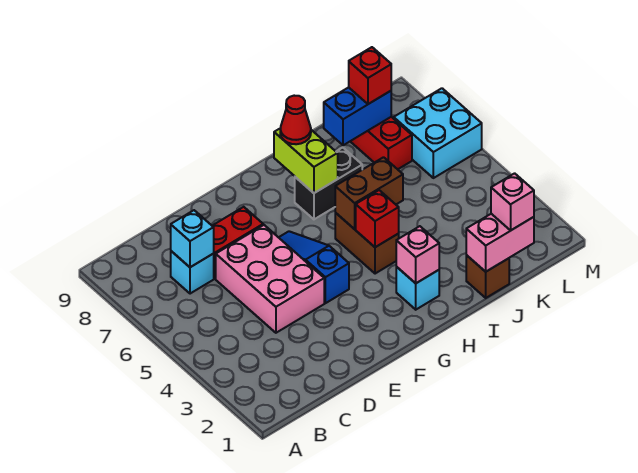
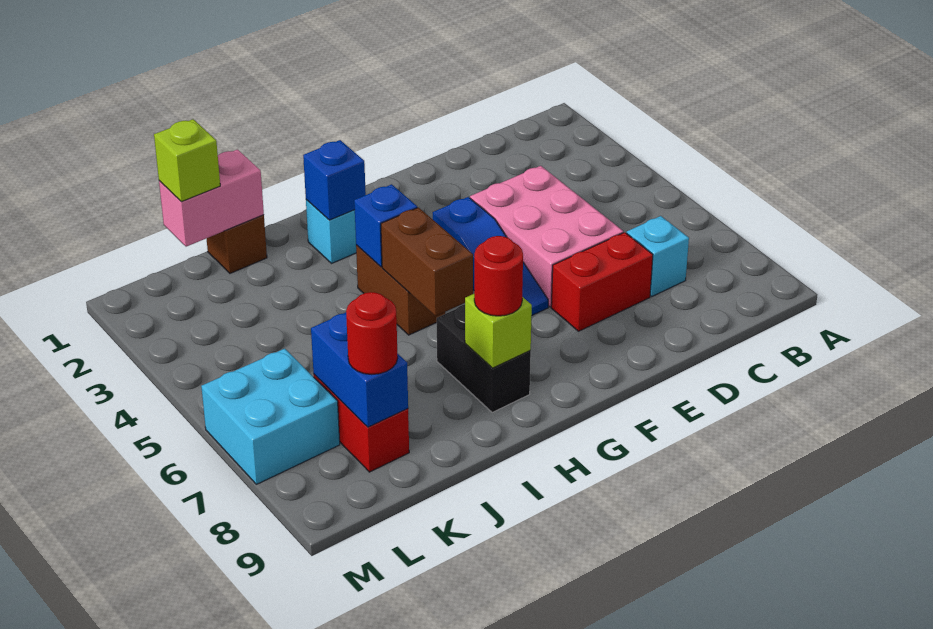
cyan 1x1 brick [171,210,214,267] -> none
pink 1x1 brick [396,226,439,283] -> blue 1x1 brick [303,140,366,220]
red 1x1 brick [356,190,399,247] -> blue 1x1 brick [354,184,417,267]
brown 1x2 brick [335,157,403,229] -> brown 1x2 brick turned to [381,208,473,316]
black 1x2 brick [295,148,362,219] -> black 1x2 brick turned to [437,305,531,412]
lime 1x2 brick [274,128,338,193] -> lime 1x1 brick [465,294,532,368]
red 1x1 cone [280,96,311,144] -> red 1x1 round brick [474,236,523,316]
blue 1x2 brick [324,87,391,145] -> blue 1x2 brick turned to [311,313,408,427]
pink 1x1 brick [491,173,534,230] -> lime 1x1 brick [154,119,220,202]
red 1x1 brick [349,47,391,104] -> red 1x1 round brick [346,292,398,375]

